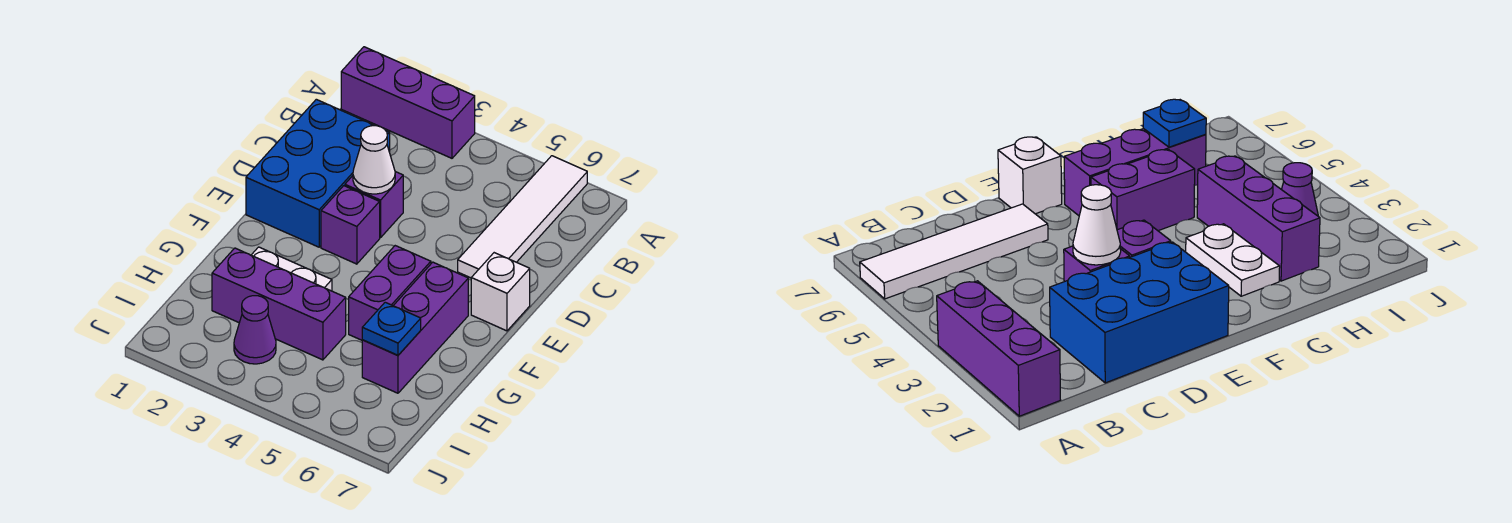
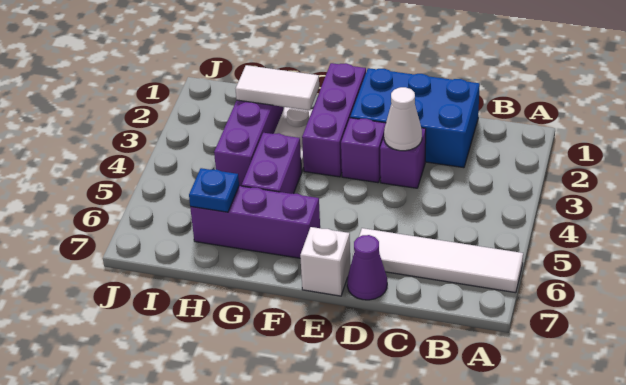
purple 1x3 brick [341,47,475,158] -> purple 1x3 brick moved to [302,63,366,177]
purple 1x2 brick [349,246,431,340] -> purple 1x2 brick turned to [242,133,302,194]
none -> white 1x2 tile [236,65,319,110]
purple 1x1 cone [234,296,276,364] -> purple 1x1 cone moved to [347,235,387,300]

